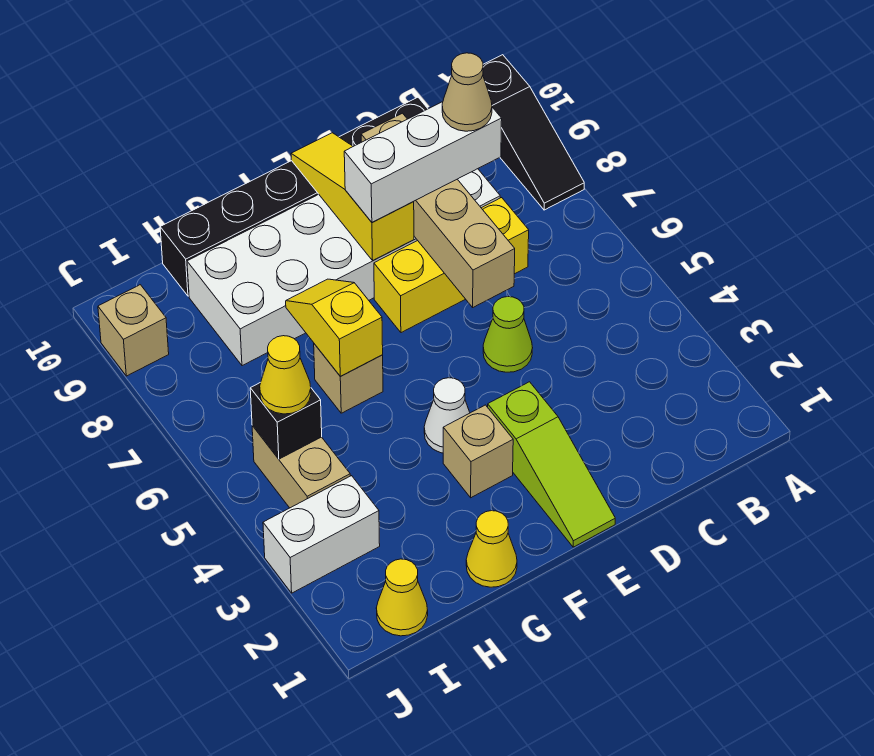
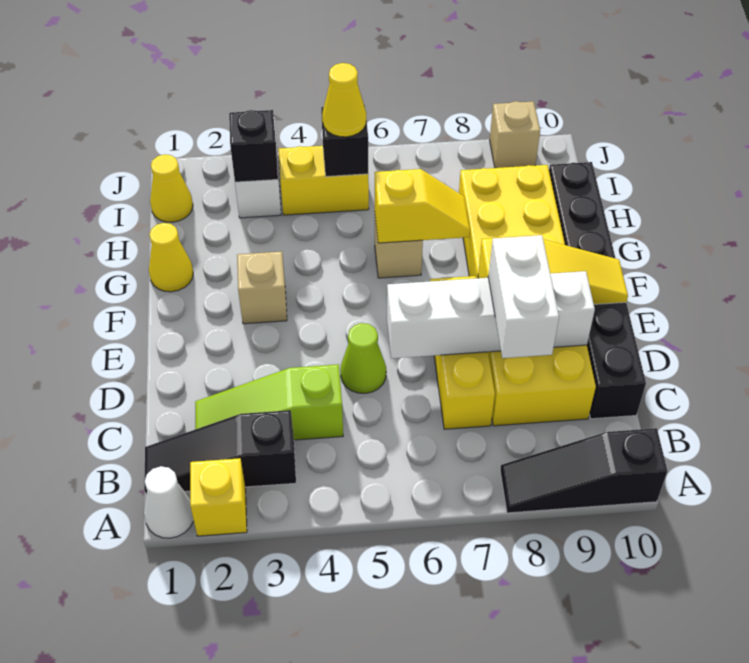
none -> yellow 1x1 brick [190,458,247,536]
none -> black 1x3 slope [144,410,296,494]
white 2x6 brick [187,169,500,366] -> yellow 2x6 brick [459,165,596,426]
white 1x3 brick [344,102,502,222] -> white 1x2 brick [488,235,559,358]
tan 1x1 cone [442,53,492,131] -> none
tan 1x4 brick [361,113,515,307] -> white 1x4 brick [387,271,595,358]
lime 1x3 slope [488,382,615,547] -> lime 1x3 slope moved to [195,364,343,440]
white 1x1 cone [424,378,470,453] -> white 1x1 cone moved to [144,466,194,538]
none -> black 1x1 brick [229,110,278,182]
tan 1x2 brick [252,426,350,508] -> yellow 1x2 brick [279,146,369,215]

